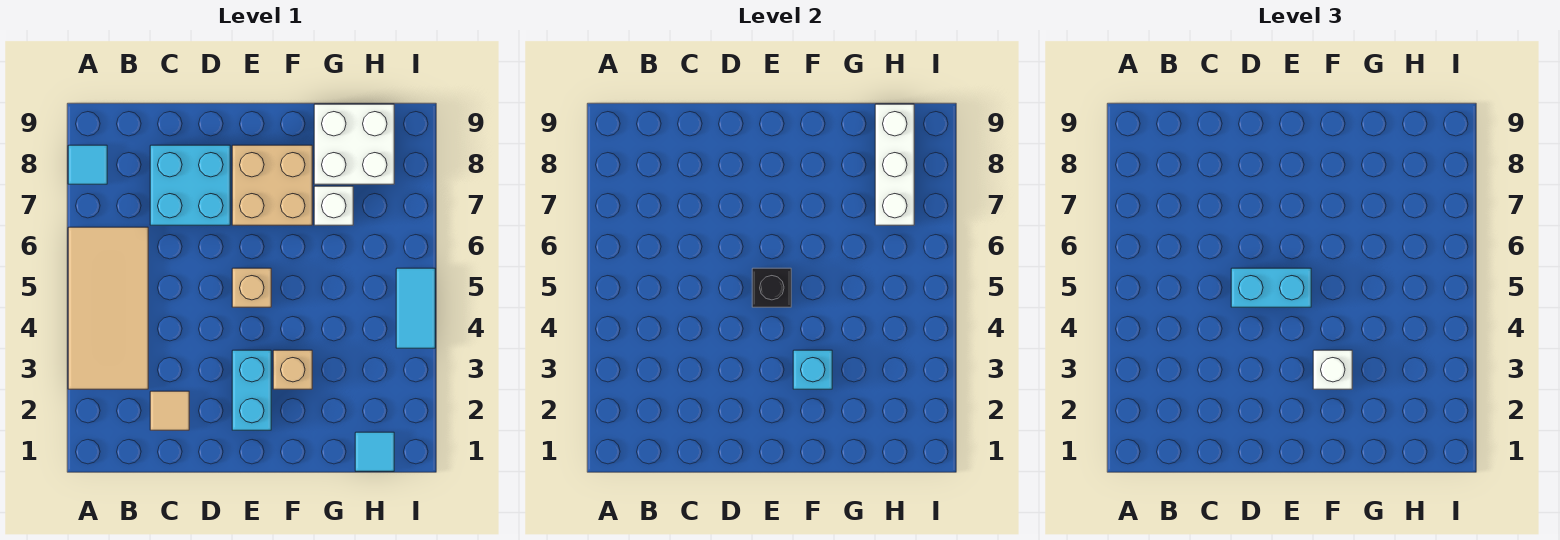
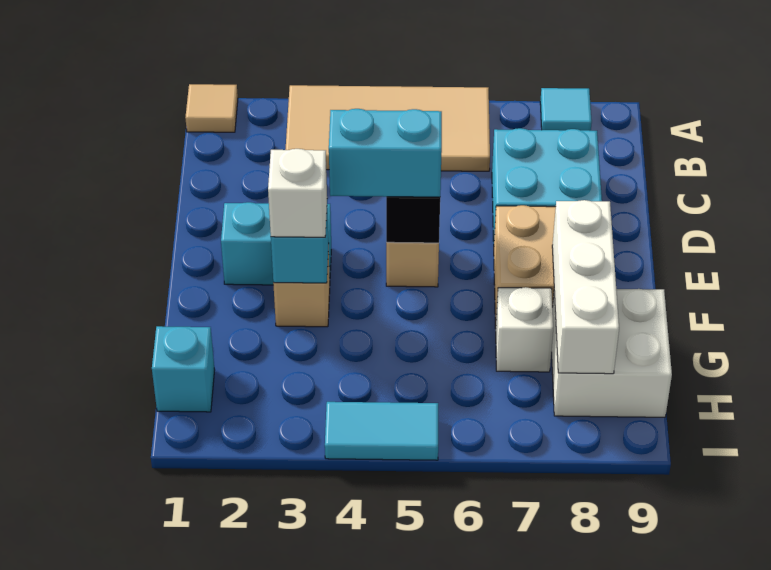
tan 1x1 tile [150,391,189,430] -> tan 1x1 tile moved to [185,84,238,132]
cyan 1x2 brick [1231,268,1311,307] -> cyan 1x2 brick turned to [329,109,442,197]
cyan 1x1 tile [355,432,394,471] -> cyan 1x1 brick [152,326,215,412]
white 1x3 brick [875,104,914,225] -> white 1x3 brick turned to [552,200,619,374]

